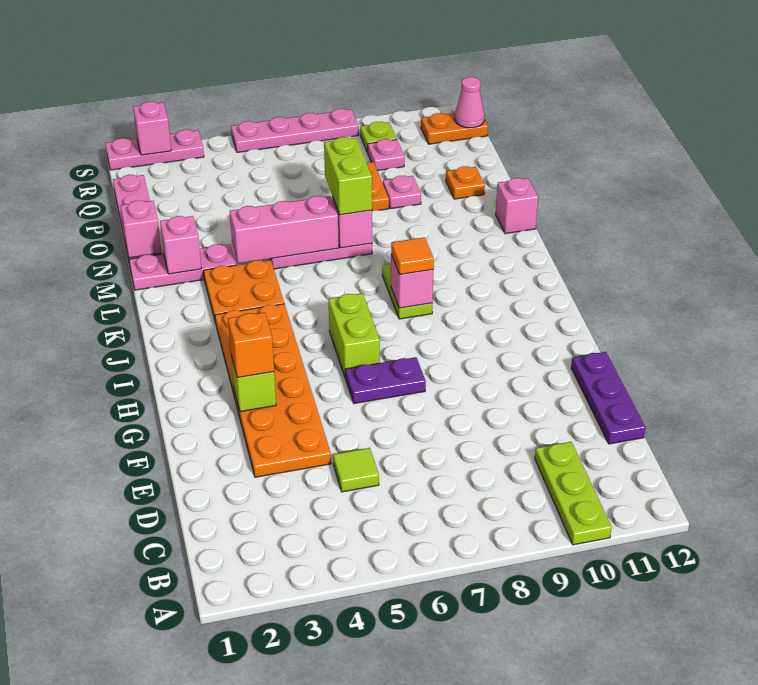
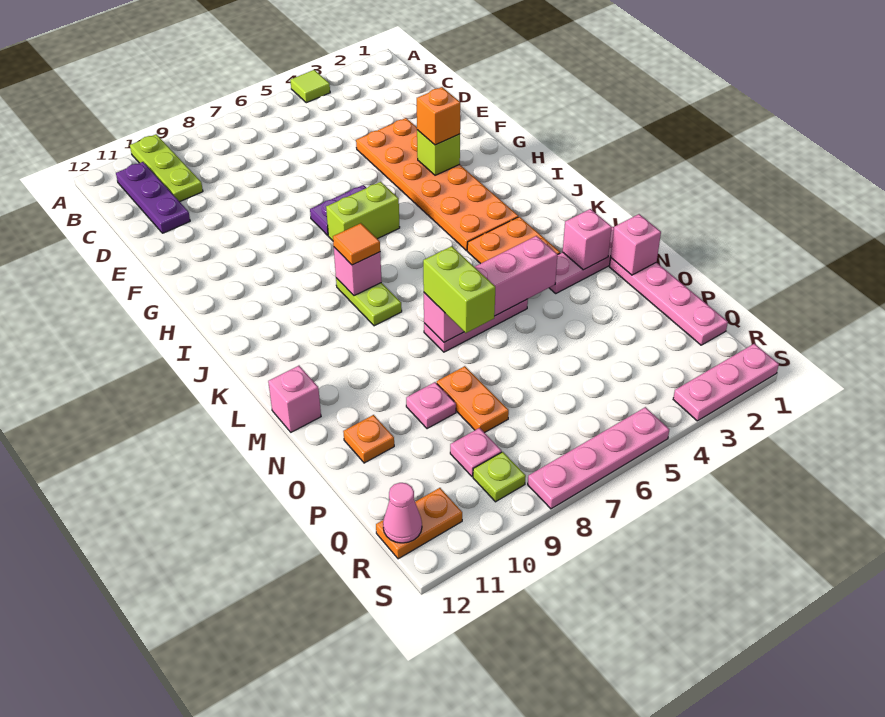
lime 1x1 tile [333,448,379,492] -> lime 1x1 tile moved to [290,70,330,103]
purple 1x3 plate [571,352,645,444] -> purple 1x3 plate moved to [116,162,190,233]
lime 1x2 brick [329,293,380,377] -> lime 1x2 brick turned to [326,182,400,241]
pink 1x1 brick [133,102,171,155] -> none

